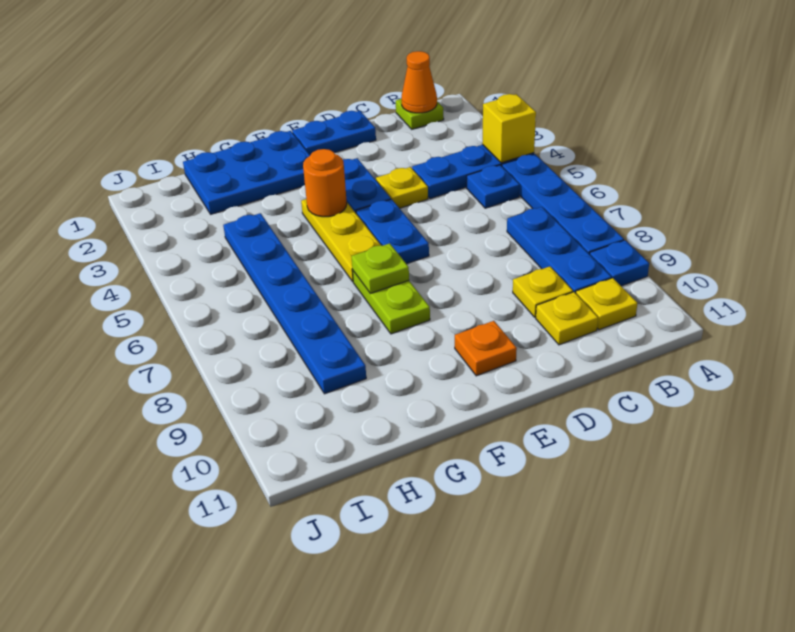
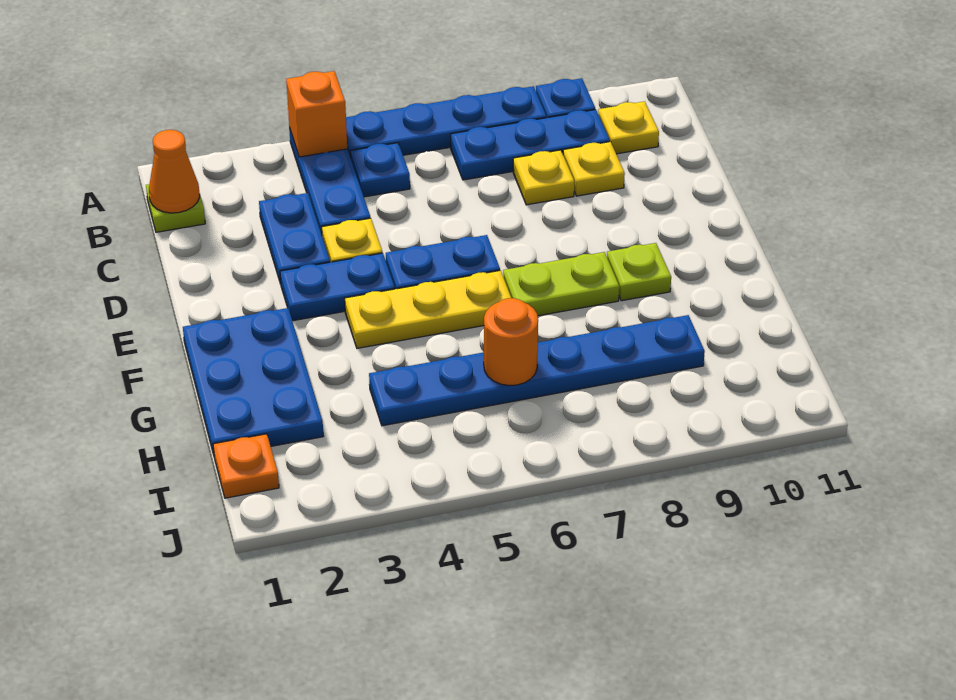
yellow 1x1 brick [482,94,536,163] -> orange 1x1 brick [286,71,347,157]
yellow 1x1 plate [536,292,598,345] -> yellow 1x1 plate moved to [513,150,574,205]
blue 1x2 plate [292,111,376,155] -> blue 1x2 plate moved to [259,193,330,284]
orange 1x1 plate [455,321,517,376] -> orange 1x1 plate moved to [213,434,279,498]
orange 1x1 round brick [303,149,347,217] -> orange 1x1 round brick moved to [484,298,538,386]
lime 1x1 plate [351,243,409,293] -> lime 1x1 plate moved to [607,243,671,301]

